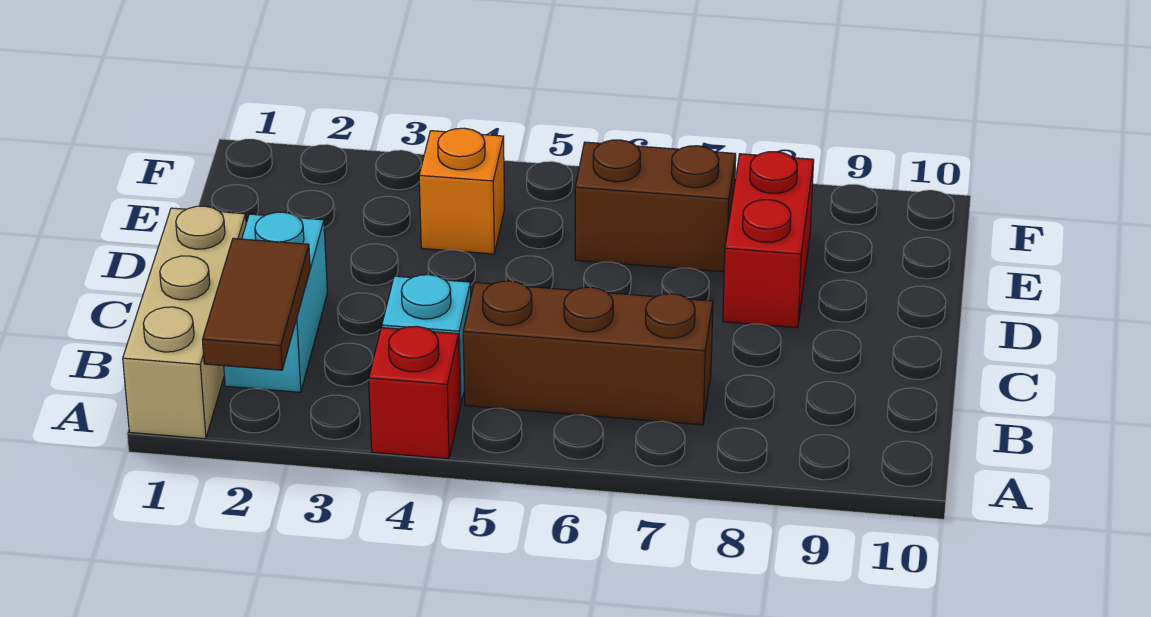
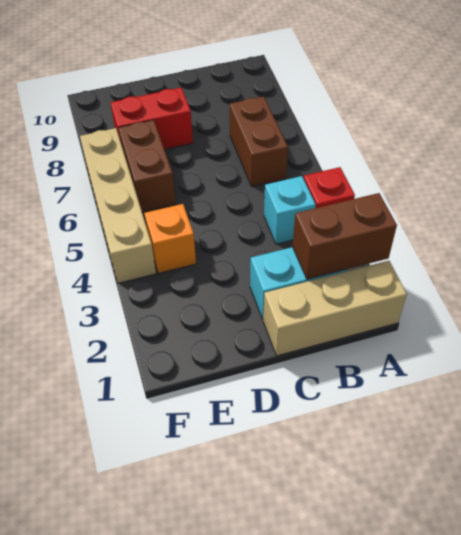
brown 1x2 tile [202,238,310,370] -> brown 1x2 brick [292,193,397,279]
brown 1x3 brick [463,281,713,425] -> brown 1x2 brick [230,96,288,186]
none -> tan 1x4 brick [80,128,156,283]

